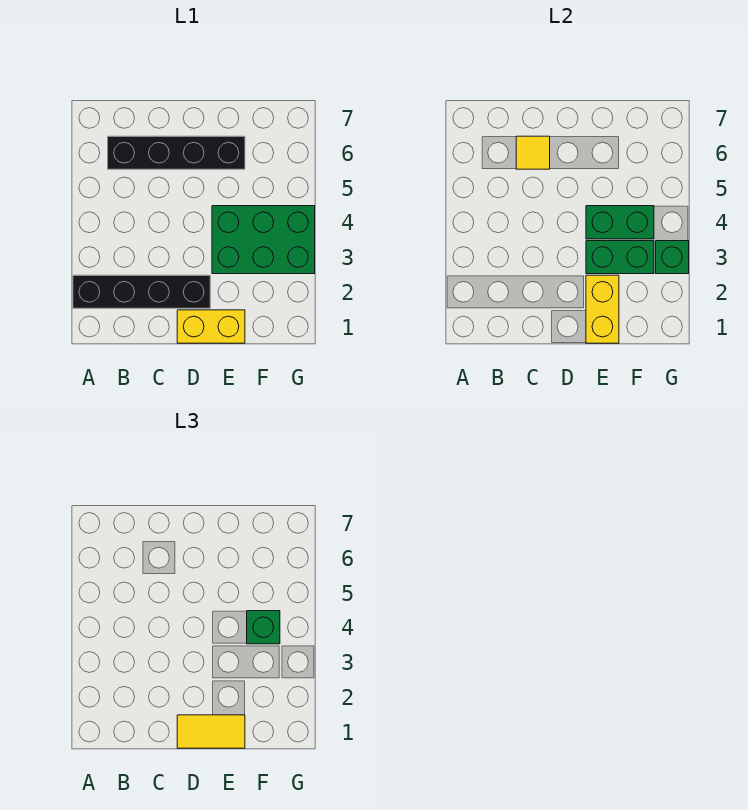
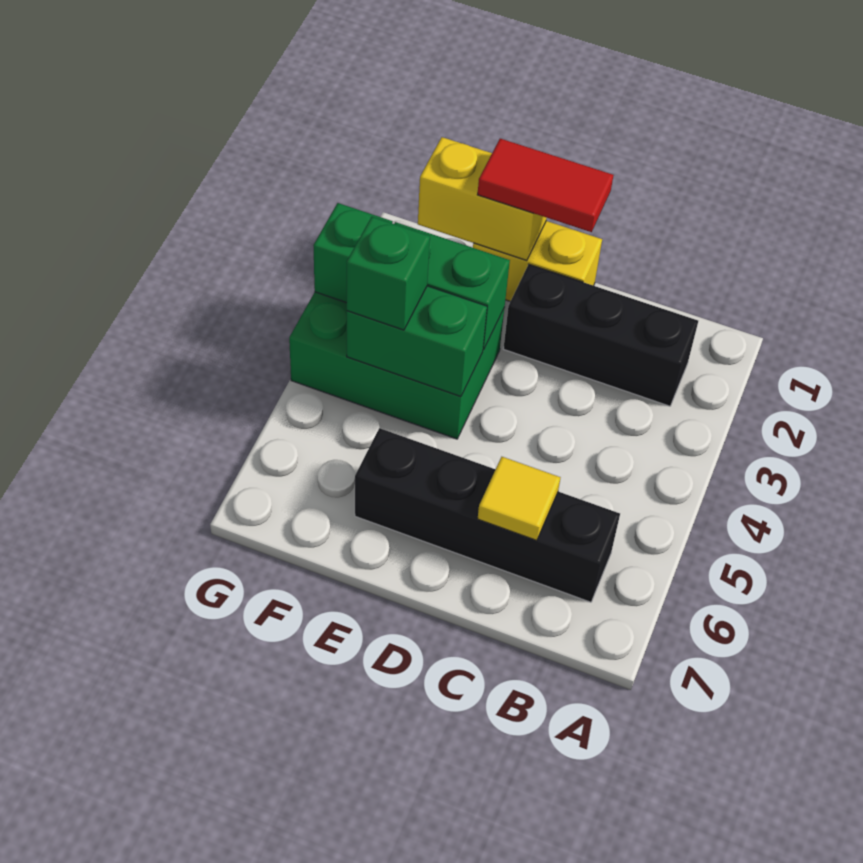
black 1x4 brick [73,275,210,308] -> black 1x3 brick [503,264,698,406]
yellow 1x2 tile [177,715,245,748] -> red 1x2 tile [477,139,613,232]
yellow 1x2 brick [586,275,619,343] -> yellow 1x2 brick turned to [418,137,547,261]

